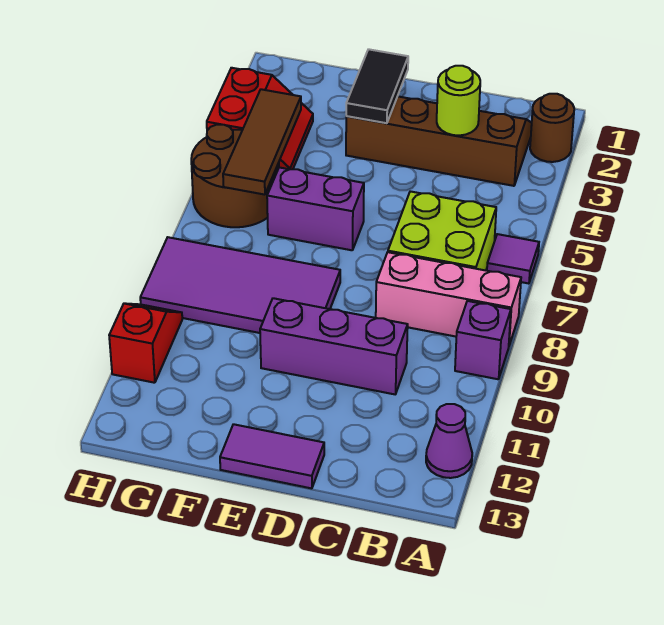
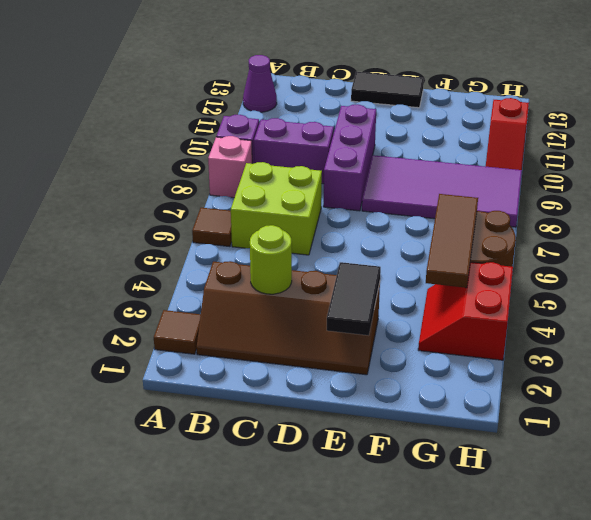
brown 1x1 round brick [530,94,574,162] -> brown 1x1 tile [154,310,201,354]
purple 1x1 tile [487,234,539,284] -> brown 1x1 tile [192,208,232,247]
pink 1x3 brick [376,252,521,345] -> pink 1x1 brick [208,136,252,198]
purple 1x3 brick [260,298,408,394] -> purple 1x3 brick turned to [323,104,376,211]
purple 1x2 tile [220,424,324,488] -> black 1x2 tile [351,72,424,108]
purple 1x2 brick [267,167,364,250] -> purple 1x2 brick moved to [254,118,334,184]

